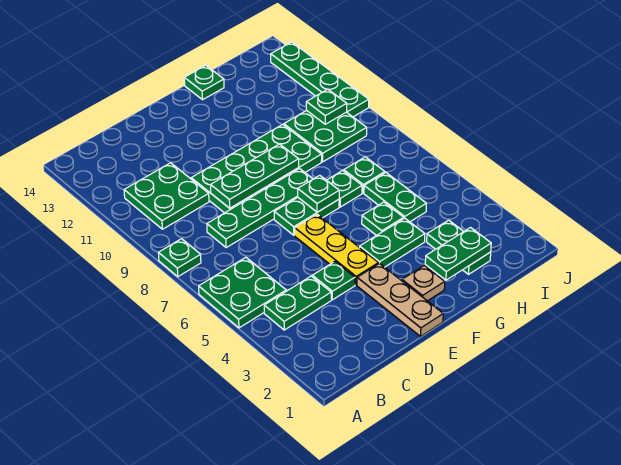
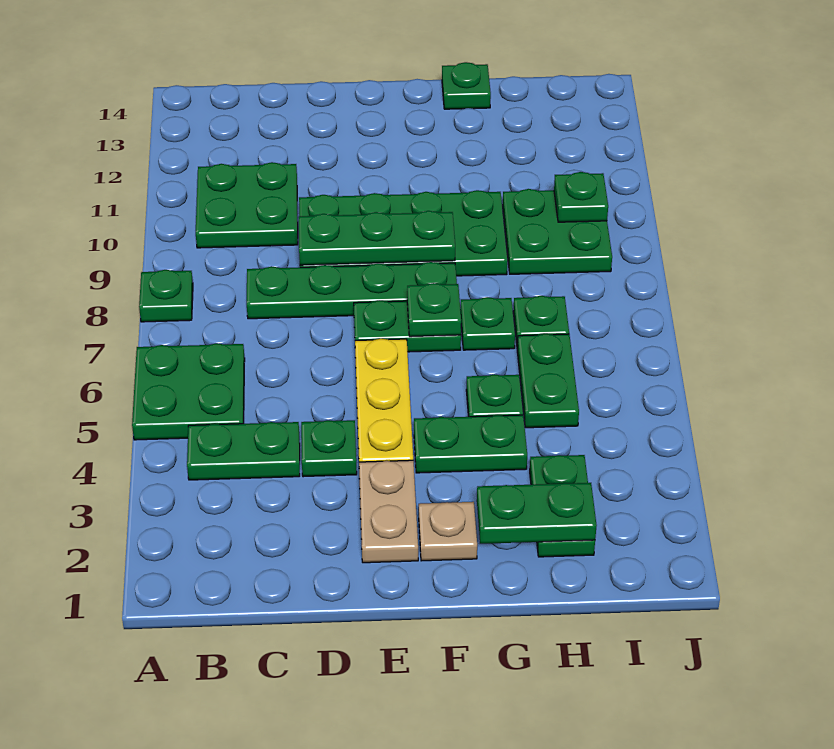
tan 1x3 plate [357,263,443,336] -> tan 1x2 plate [359,460,418,563]
green 1x4 plate [271,42,369,117] -> none

